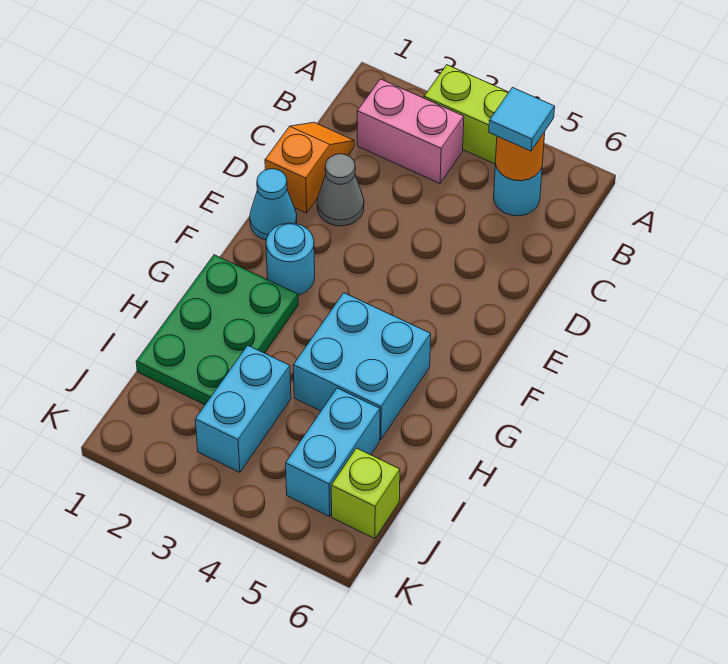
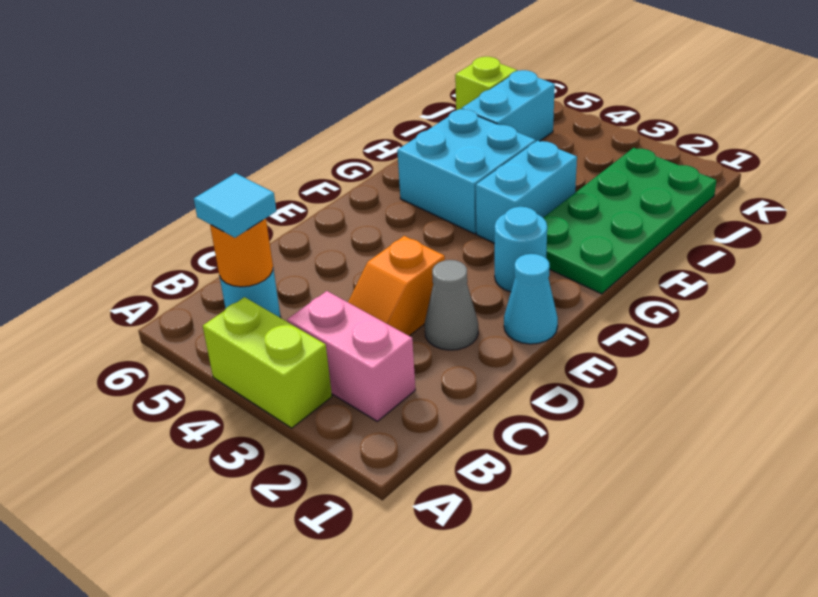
orange 1x2 slope [265,122,354,213] -> orange 1x2 slope moved to [348,236,445,336]
green 2x3 plate [136,255,298,405] -> green 2x4 plate [543,148,716,294]
cyan 1x2 brick [195,345,291,472] -> cyan 1x2 brick moved to [476,141,577,243]

